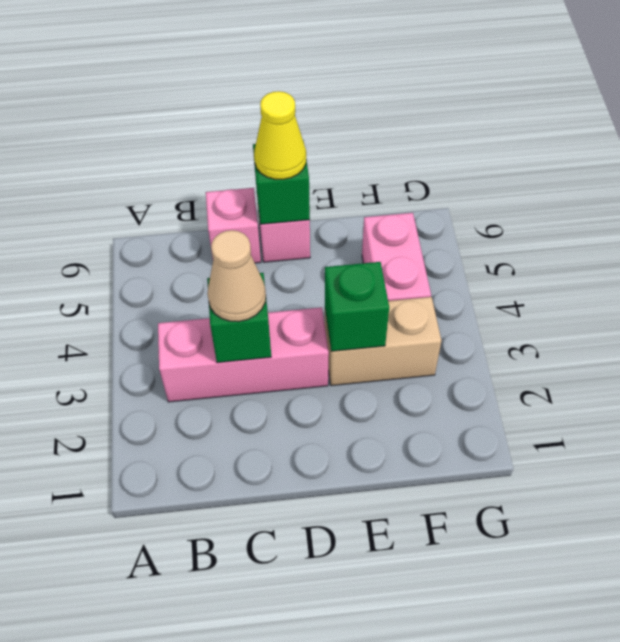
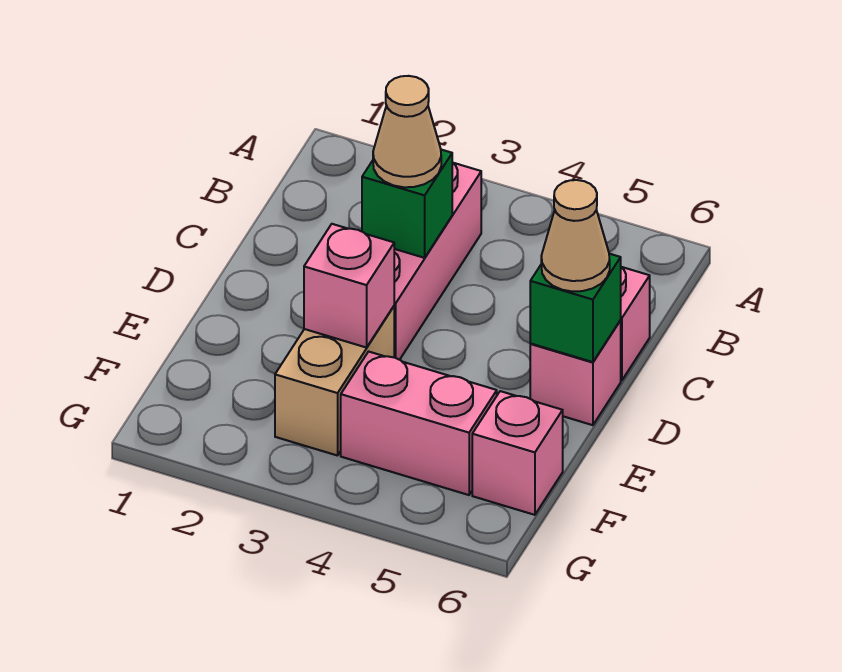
yellow 1x1 cone [254,91,306,179] -> tan 1x1 cone [541,180,610,291]
green 1x1 brick [325,262,389,351] -> pink 1x1 brick [304,224,394,348]
none -> pink 1x1 brick [472,391,563,515]

